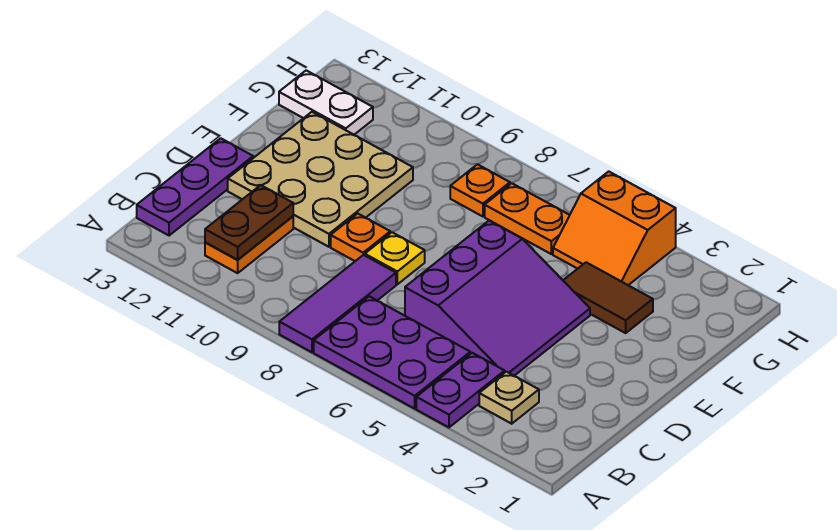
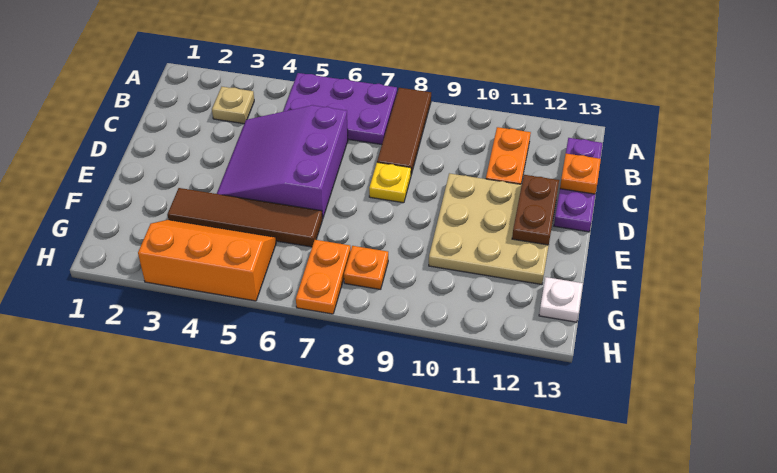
purple 1x2 plate [416,353,505,427] -> none
purple 1x3 tile [279,255,396,352] -> brown 1x3 tile [377,88,431,174]
brown 1x2 plate [205,185,293,260] -> brown 1x2 plate moved to [512,175,559,245]
orange 1x1 plate [331,213,390,261] -> orange 1x1 plate moved to [560,154,601,194]
brown 1x2 tile [563,262,653,333] -> brown 1x4 tile [168,188,323,247]
orange 2x2 slope [553,171,676,285] -> orange 2x3 slope [138,220,276,301]
orange 1x2 plate [485,183,570,254] -> orange 1x2 plate turned to [296,240,351,314]
white 1x2 plate [279,70,373,135] -> white 1x1 plate [539,277,583,322]

